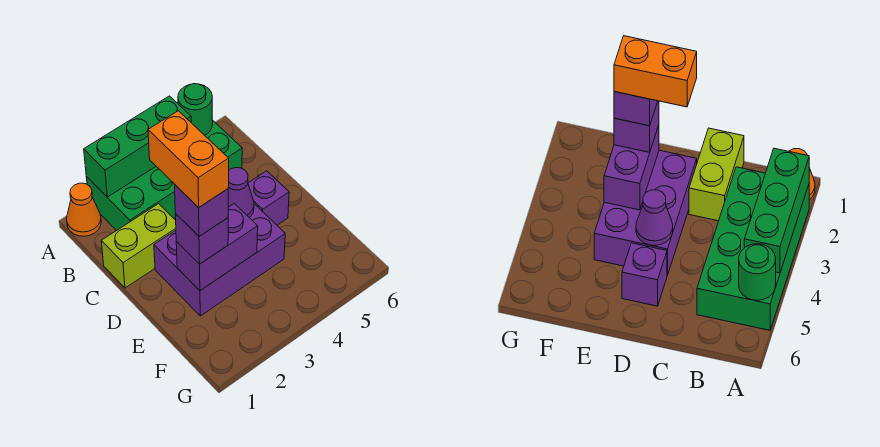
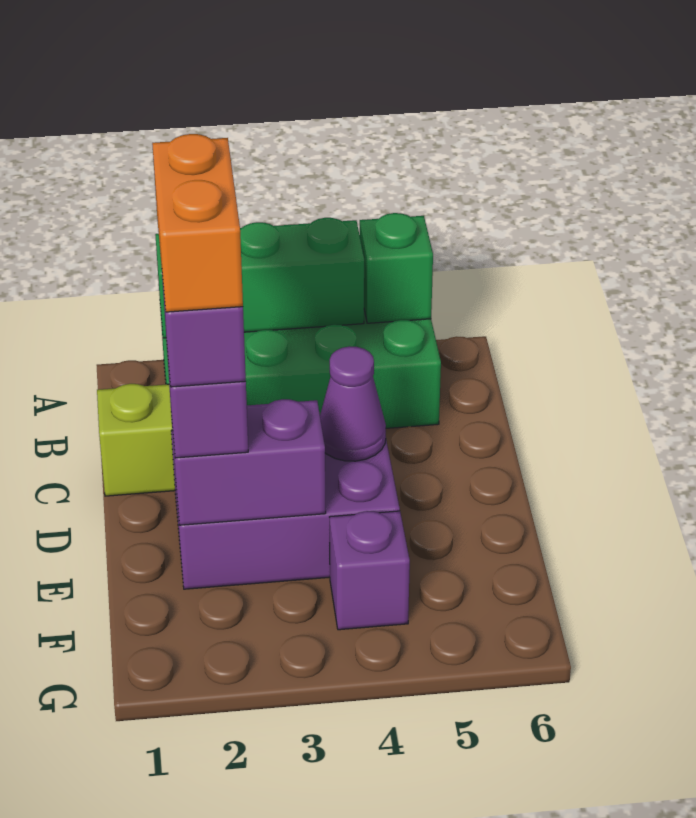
orange 1x1 cone [67,183,101,236] -> none
green 1x1 round brick [178,84,213,135] -> green 1x1 brick [360,213,433,323]
purple 1x1 brick [248,171,289,225] -> purple 1x1 brick moved to [330,511,410,630]

